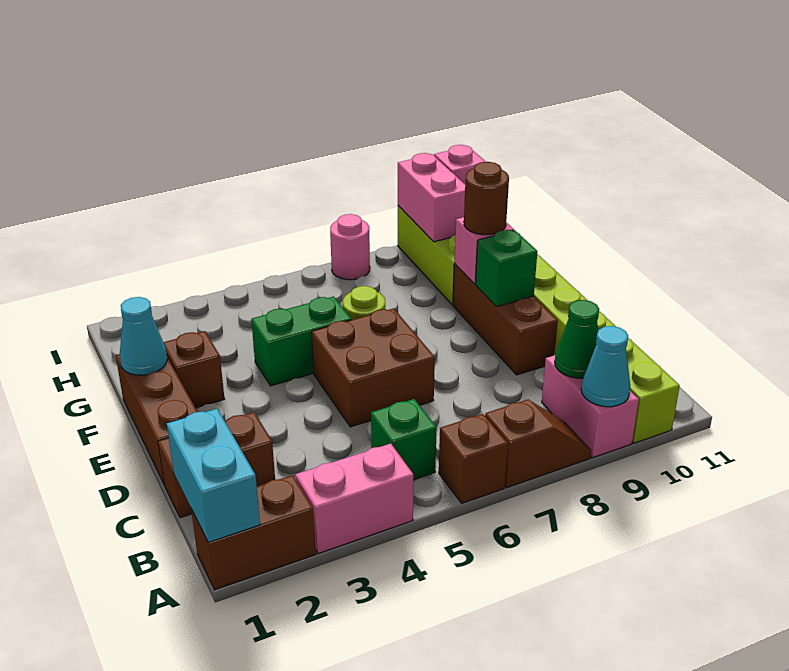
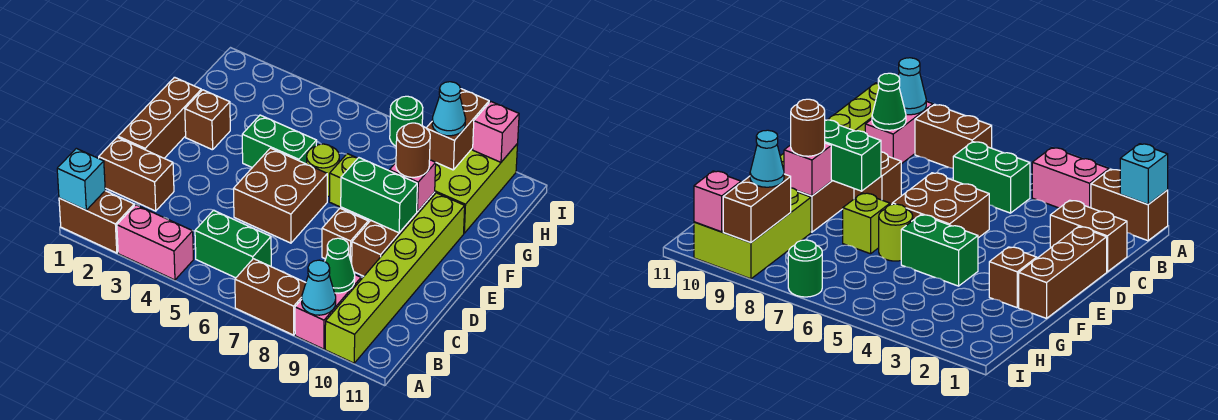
cyan 1x2 brick [167,409,260,542] -> cyan 1x1 brick [57,148,105,210]
brown 1x1 brick [439,414,508,503] -> brown 1x1 brick moved to [322,208,368,264]
brown 1x2 slope [485,400,592,488] -> brown 1x2 brick [235,259,306,335]
green 1x1 brick [371,399,437,480] -> green 1x2 brick [195,210,271,278]
green 1x1 brick [476,230,537,307] -> green 1x2 brick [341,158,417,233]
cyan 1x1 cone [120,297,167,375] -> cyan 1x1 cone moved to [432,82,466,136]
none -> lime 1x1 brick [329,154,358,214]
pink 1x2 brick [398,153,465,242] -> brown 1x2 brick [427,89,489,170]
pink 1x1 round brick [330,214,370,280] -> green 1x1 round brick [390,96,423,146]

